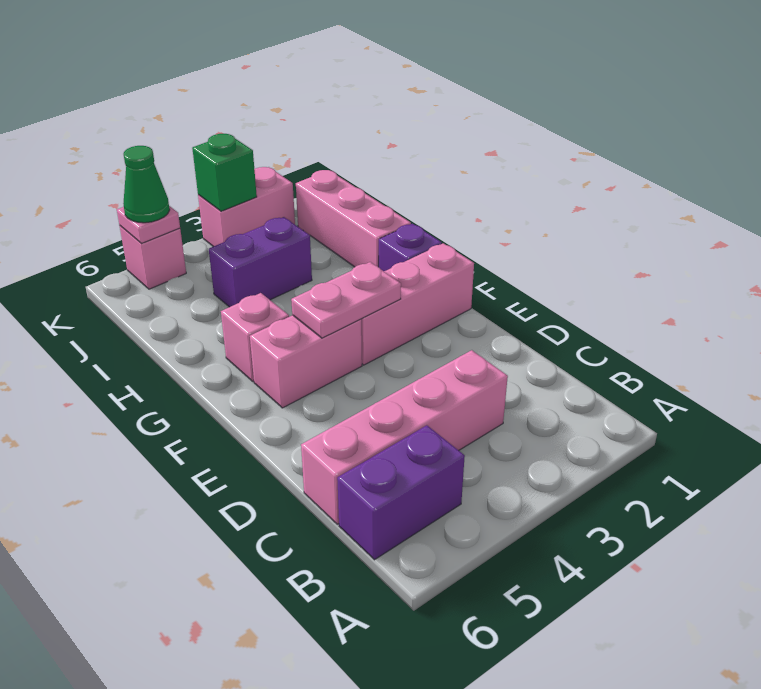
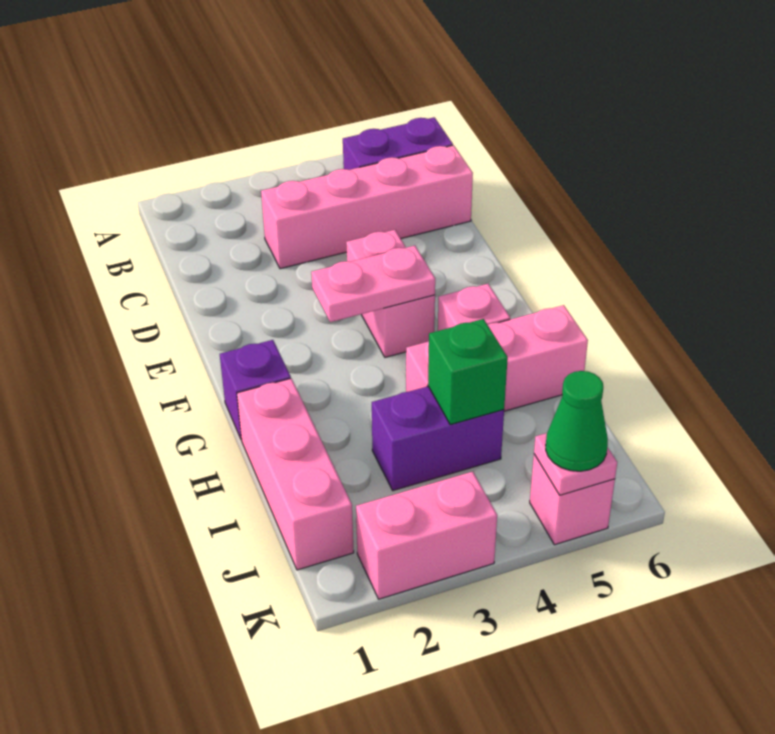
pink 1x3 brick [361,243,474,365] -> pink 1x3 brick moved to [406,305,588,411]
pink 1x2 brick [250,315,362,408] -> pink 1x2 brick turned to [346,230,435,357]
green 1x1 brick [192,134,257,211] -> green 1x1 brick moved to [428,319,508,425]

